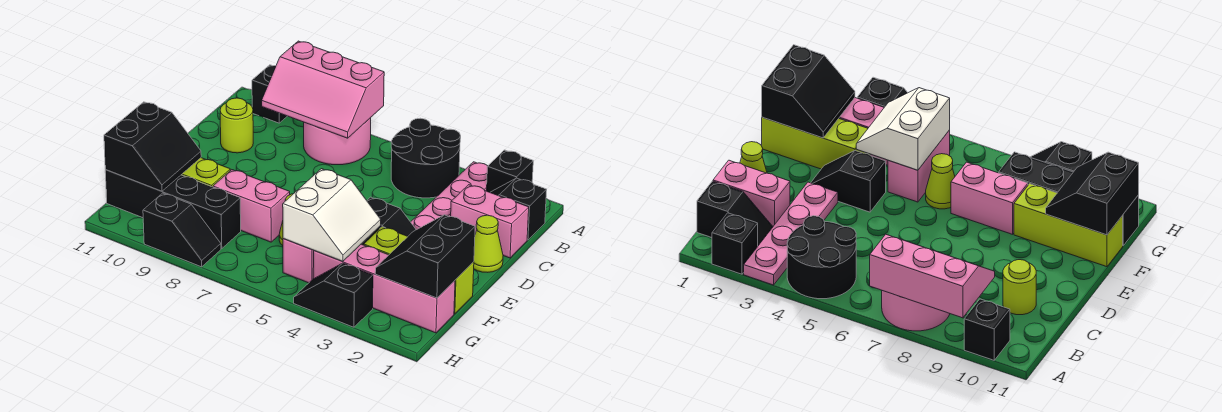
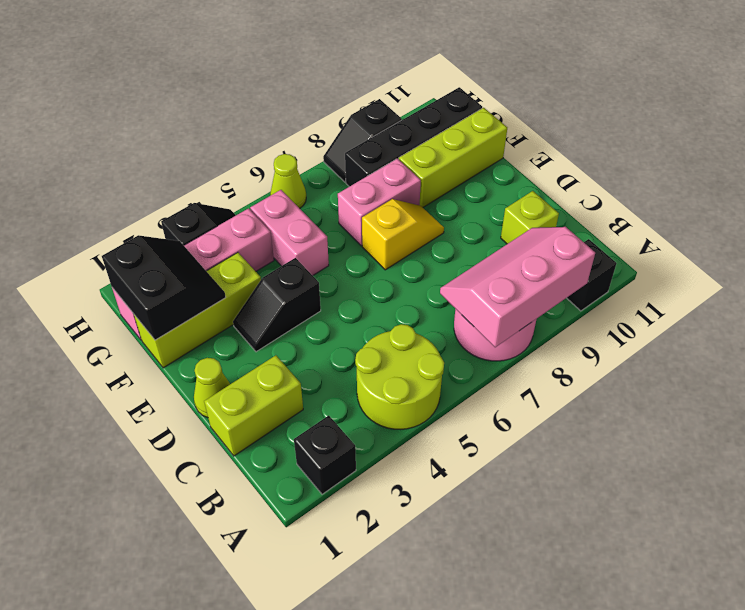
pink 1x4 plate [411,162,487,230] -> none
black 2x2 round brick [391,118,461,198] -> lime 2x2 round brick [355,324,444,430]
black 1x2 slope [490,178,547,240] -> none
pink 1x2 brick [451,185,529,258] -> lime 1x2 brick [204,355,303,456]
lime 1x1 round brick [220,98,253,153] -> lime 1x1 brick [501,191,559,244]
none -> yellow 1x2 slope [362,199,444,270]
white 2x2 slope [283,169,381,262] -> none
lime 1x1 cone [926,154,955,209] -> lime 1x1 cone moved to [270,154,306,208]
black 2x2 slope [104,102,201,191] -> none

